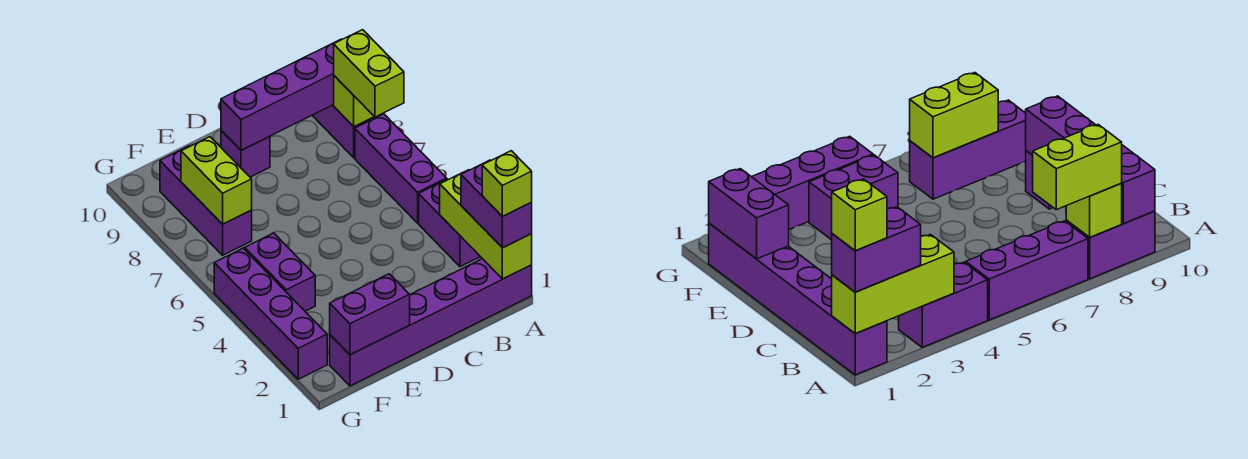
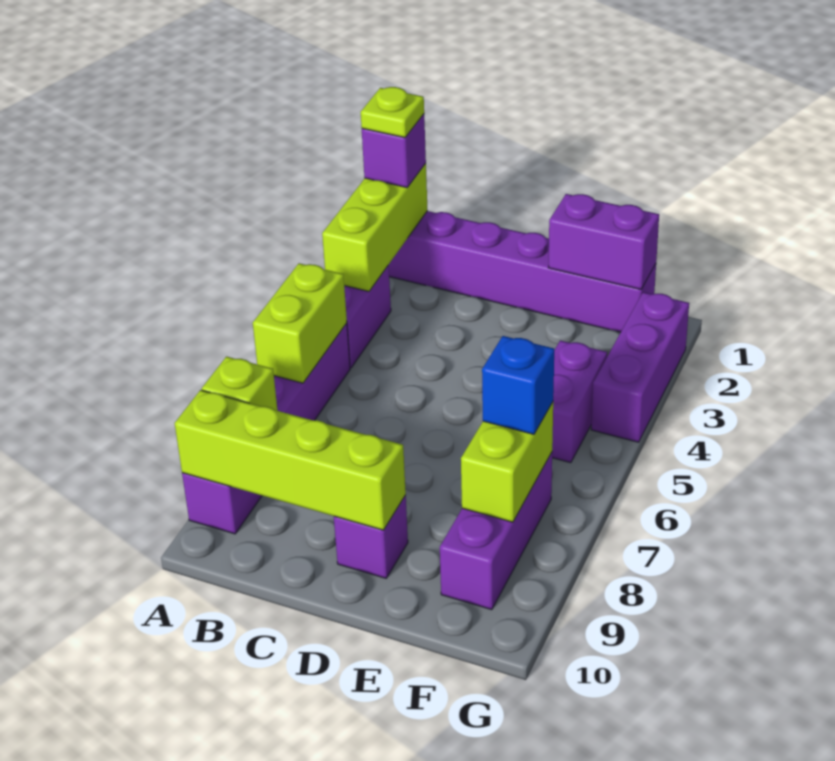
purple 1x2 brick [461,160,532,248] -> purple 1x1 brick [362,114,426,188]
lime 1x1 brick [482,151,532,217] -> lime 1x1 plate [361,87,424,138]
lime 1x2 brick [334,30,404,117] -> lime 1x2 brick moved to [253,263,347,383]
purple 1x4 brick [221,39,342,150] -> lime 1x4 brick [175,390,406,530]
none -> blue 1x1 brick [482,336,554,434]
purple 1x4 brick [214,248,327,379] -> purple 1x3 brick [591,292,689,442]

